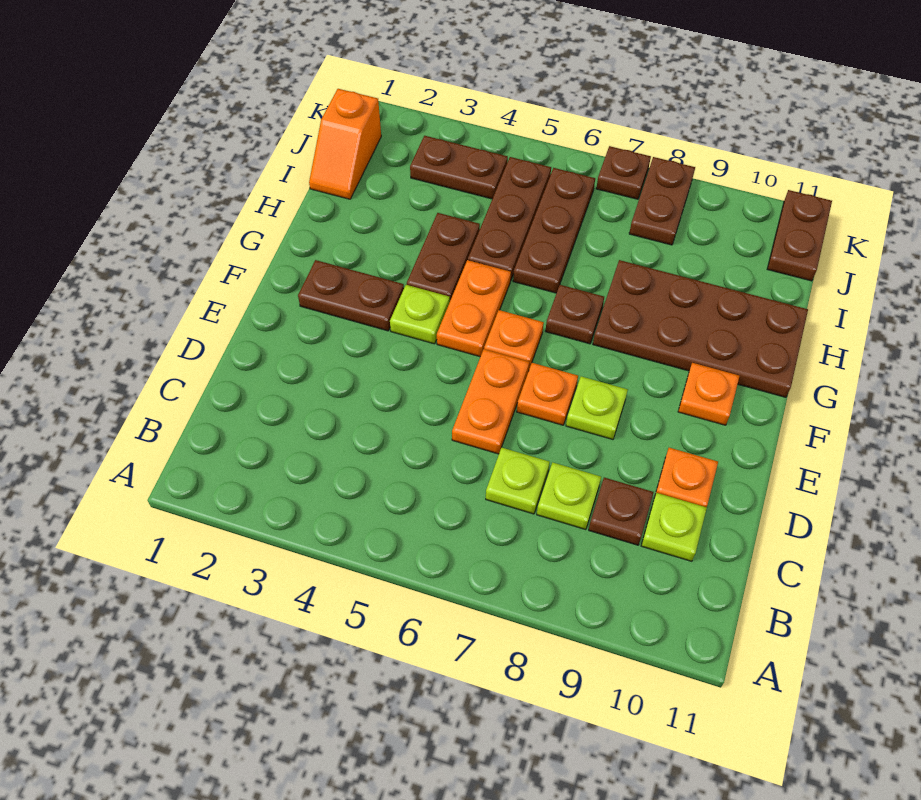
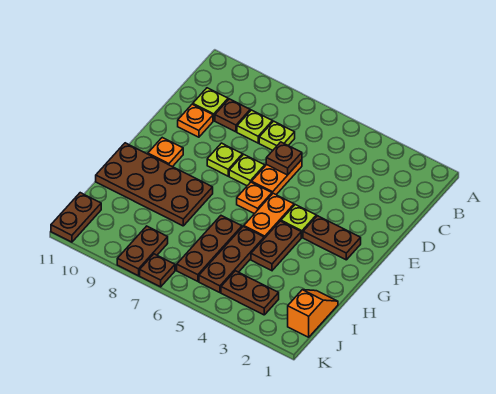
orange 1x1 plate [517,363,578,425] -> lime 1x1 plate [229,154,265,186]
brown 1x1 plate [546,285,604,344] -> brown 1x1 plate moved to [266,142,302,175]

